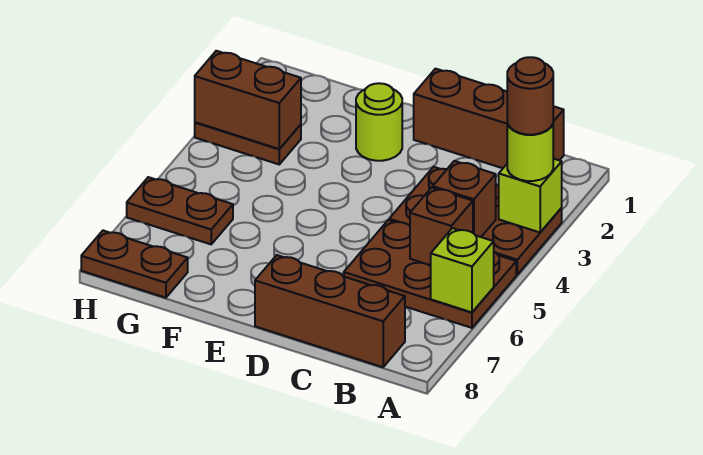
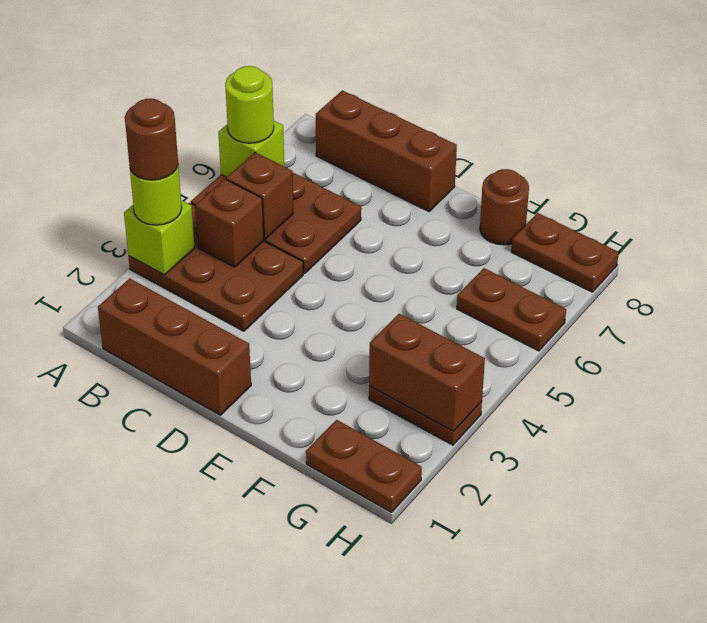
lime 1x1 round brick [356,83,402,161] -> lime 1x1 round brick moved to [225,66,274,143]
none -> brown 1x1 round brick [480,169,529,245]
none -> brown 1x2 plate [306,420,422,512]

